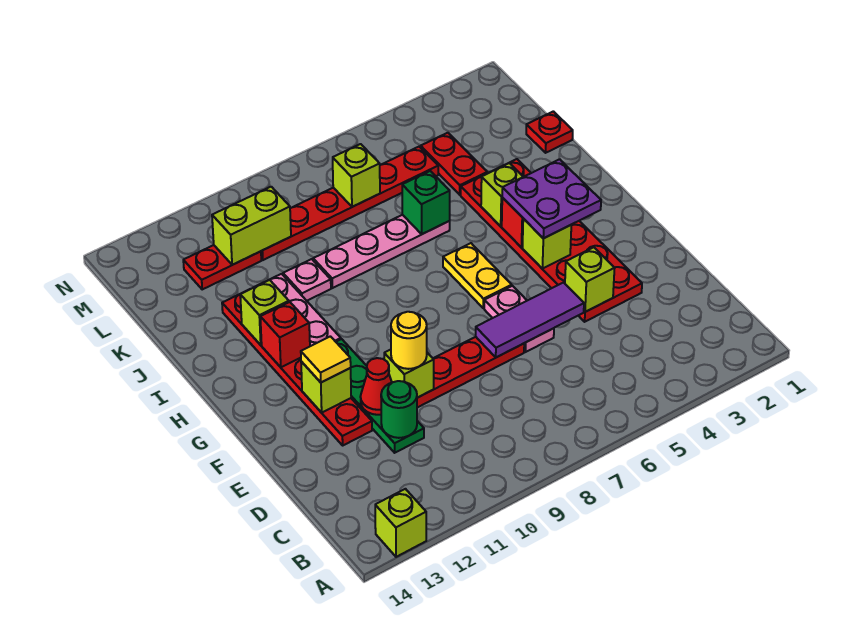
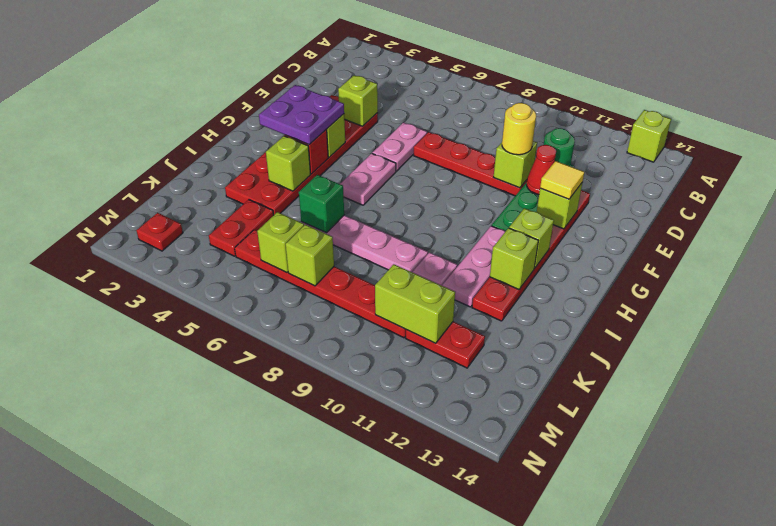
purple 1x3 tile [476,283,584,357] -> none
yellow 1x2 plate [443,243,512,308] -> pink 1x2 plate [340,153,396,205]
red 1x1 brick [260,302,310,367] -> lime 1x1 brick [509,208,554,269]
red 1x1 plate [526,111,573,153] -> red 1x1 plate moved to [136,213,183,251]
none -> lime 1x1 brick [257,212,304,273]

